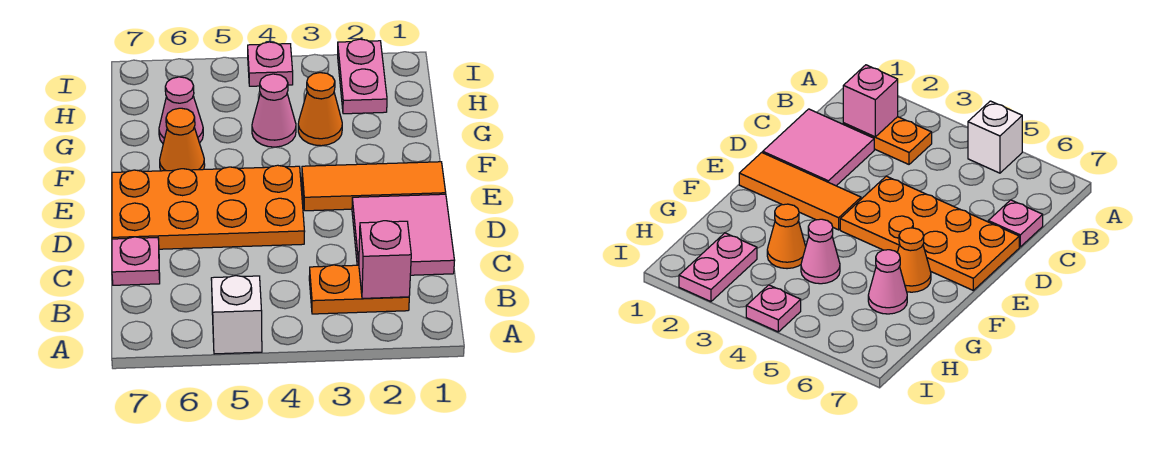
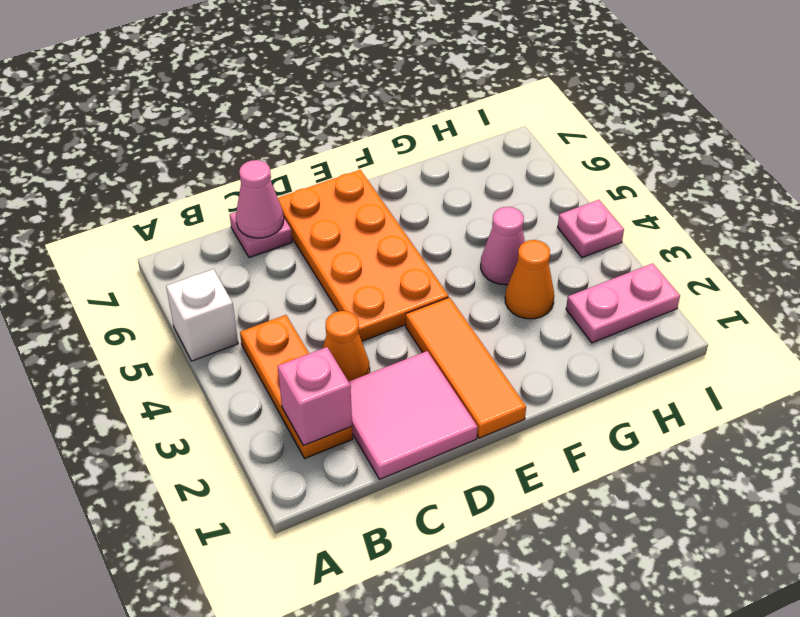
orange 1x2 plate [309,265,409,314] -> orange 1x3 plate [240,315,353,458]
orange 1x1 cone [160,108,205,171] -> orange 1x1 cone moved to [323,311,370,382]
pink 1x1 cone [159,77,203,143] -> pink 1x1 cone moved to [236,160,284,238]

